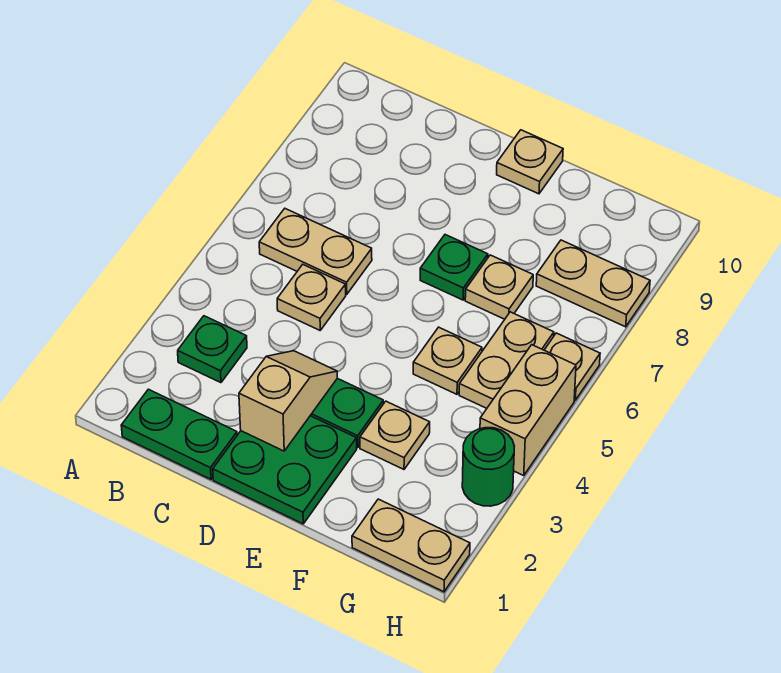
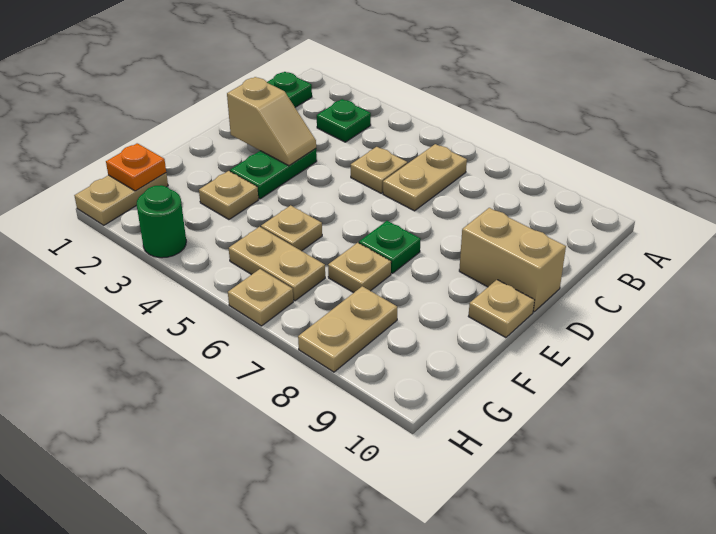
green 2x2 plate [213,416,357,524] -> none
none -> orange 1x1 plate [106,143,166,191]
tan 1x2 brick [480,345,576,475] -> tan 1x2 brick moved to [459,208,566,312]

